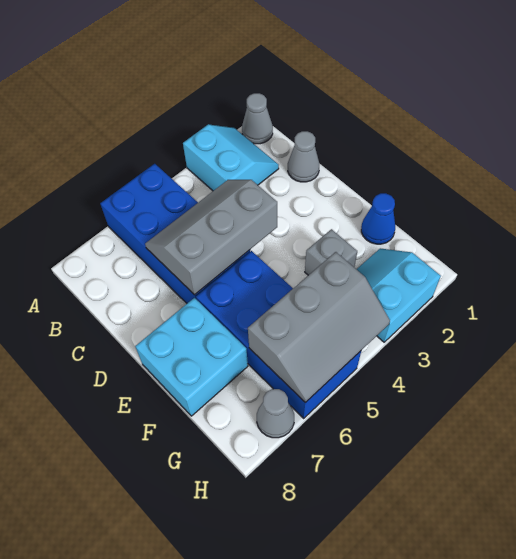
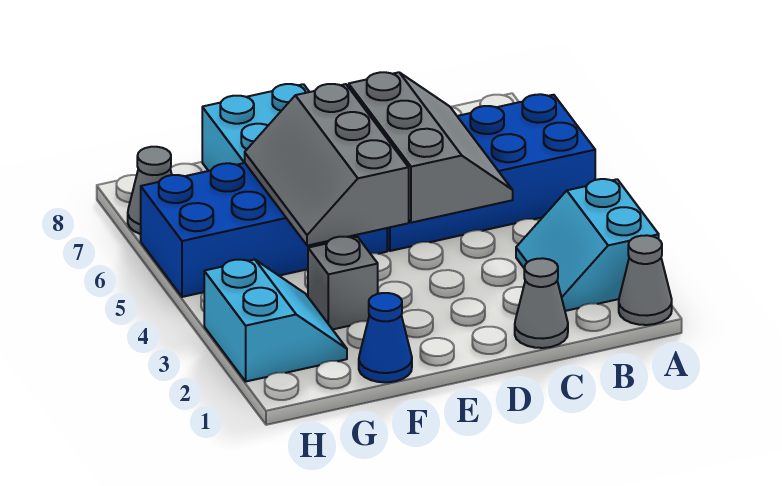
cyan 2x2 slope [183,124,279,191] -> cyan 2x2 slope turned to [516,179,659,311]
grey 2x3 slope [248,252,390,403] -> grey 2x3 slope moved to [245,84,409,246]

